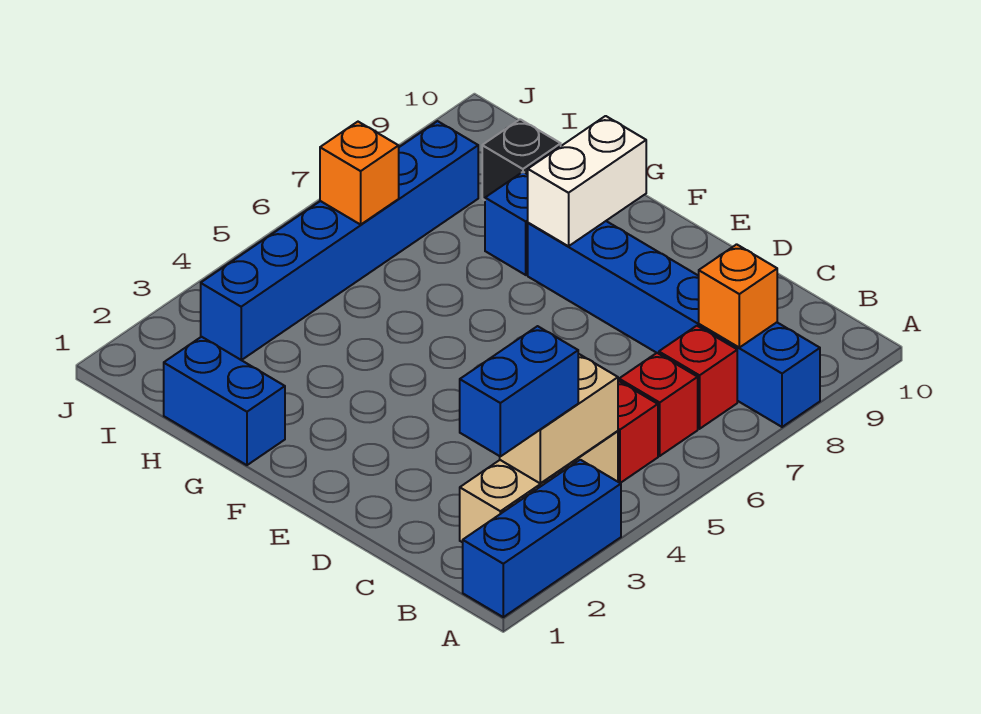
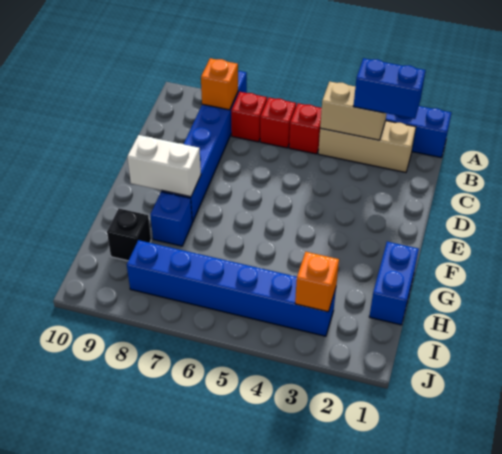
orange 1x1 brick [320,122,399,225] -> orange 1x1 brick moved to [295,252,339,312]

